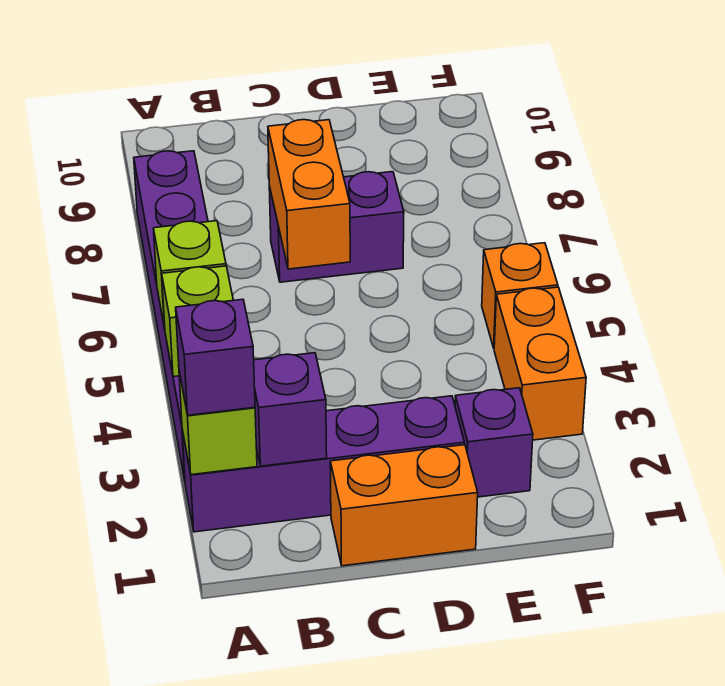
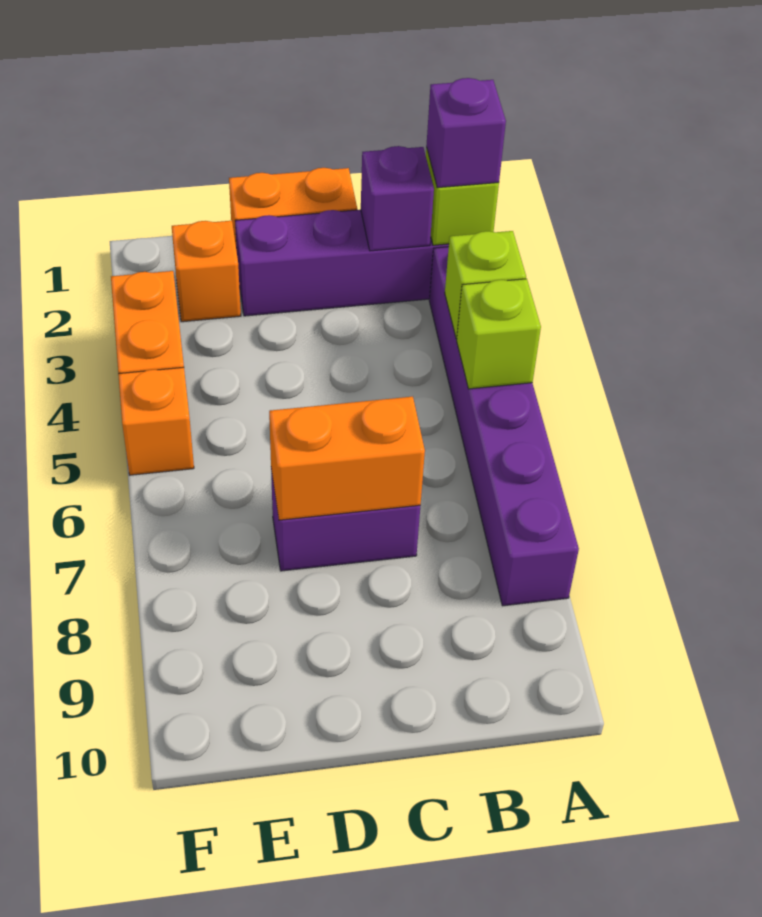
orange 1x2 brick [268,120,350,269] -> orange 1x2 brick turned to [269,397,425,520]
purple 1x1 brick [455,388,533,497] -> orange 1x1 brick [172,221,241,322]

